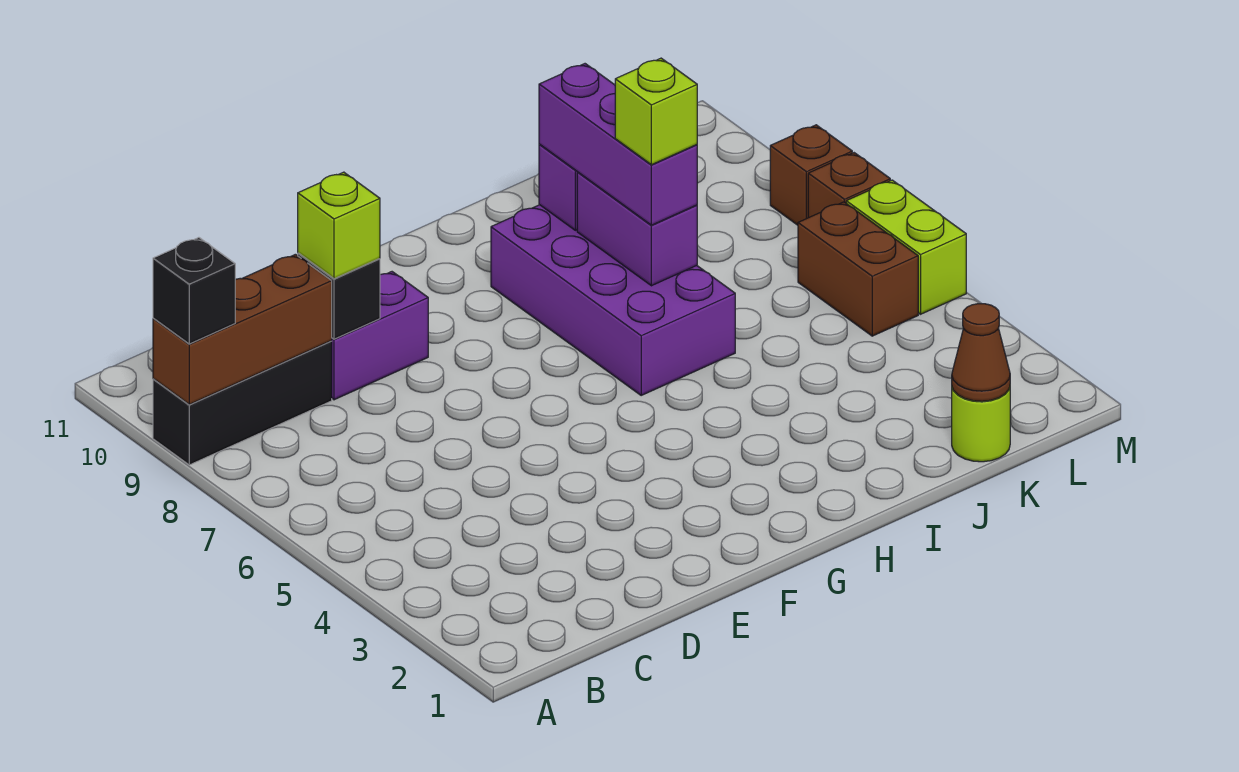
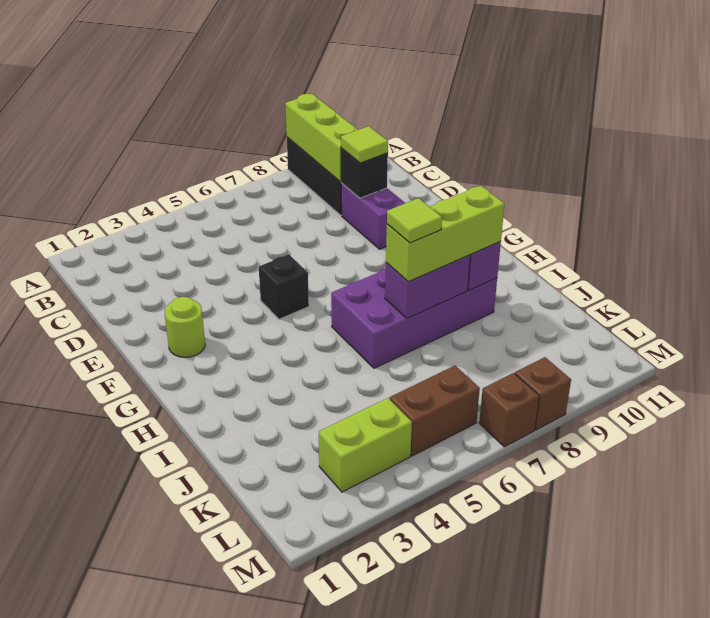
brown 1x3 brick [153,254,332,404] -> lime 1x3 brick [285,94,358,182]
black 1x1 brick [153,238,235,344] -> black 1x1 brick moved to [259,254,309,319]
lime 1x1 brick [298,172,380,279] -> lime 1x1 tile [341,126,388,163]
purple 1x3 brick [539,64,697,225] -> lime 1x3 brick [386,186,505,282]
lime 1x1 brick [615,58,697,165] -> lime 1x1 tile [387,198,442,243]
lime 1x1 round brick [952,388,1010,462] -> lime 1x1 round brick moved to [165,297,205,357]
brown 1x1 cone [952,304,1010,401] -> none
lime 1x2 brick [846,180,966,314] -> lime 1x2 brick moved to [319,398,412,492]

